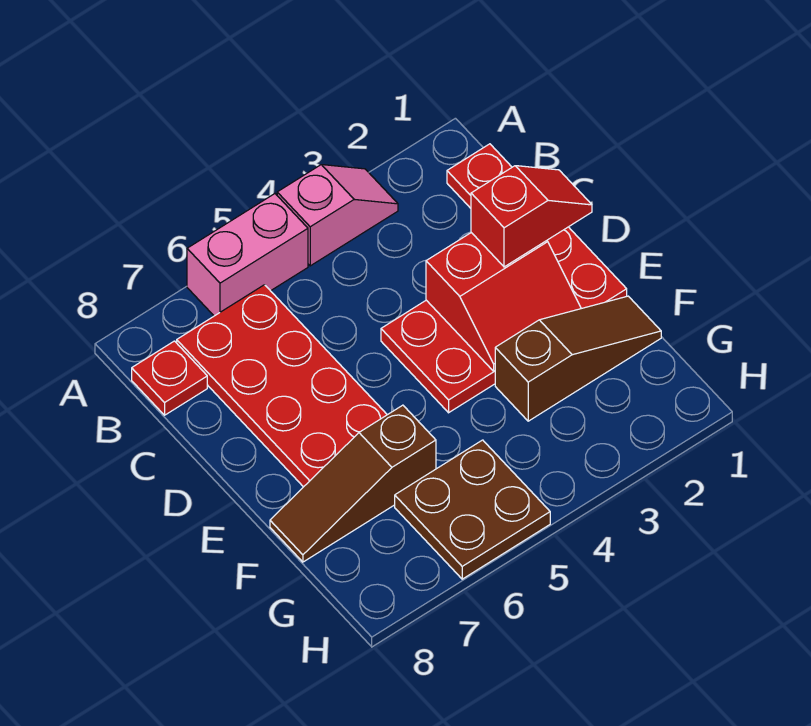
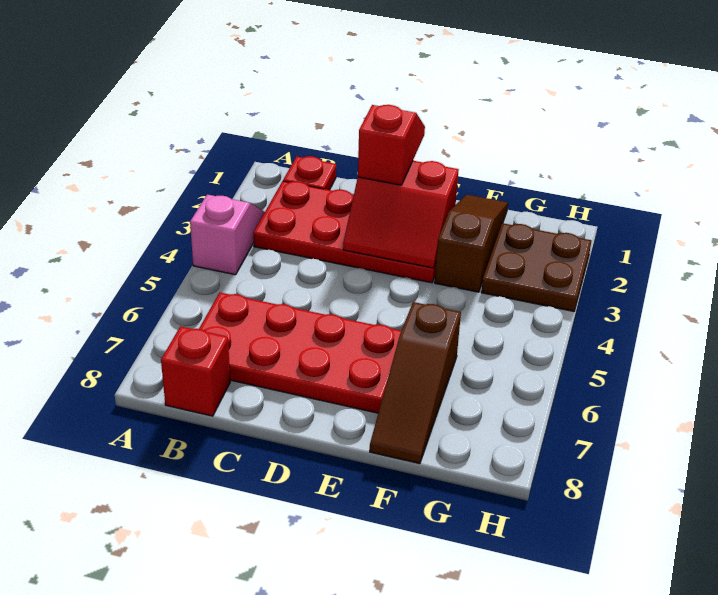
pink 1x2 brick [187,194,308,316] -> none
red 1x1 plate [132,341,207,415] -> red 1x1 brick [161,326,230,416]
red 2x4 plate [381,227,627,413] -> red 2x4 plate turned to [253,181,436,283]
red 2x2 slope [426,233,581,371] -> red 2x2 slope turned to [343,161,459,268]
brown 2x2 plate [395,440,550,579] -> brown 2x2 plate moved to [481,223,591,311]

